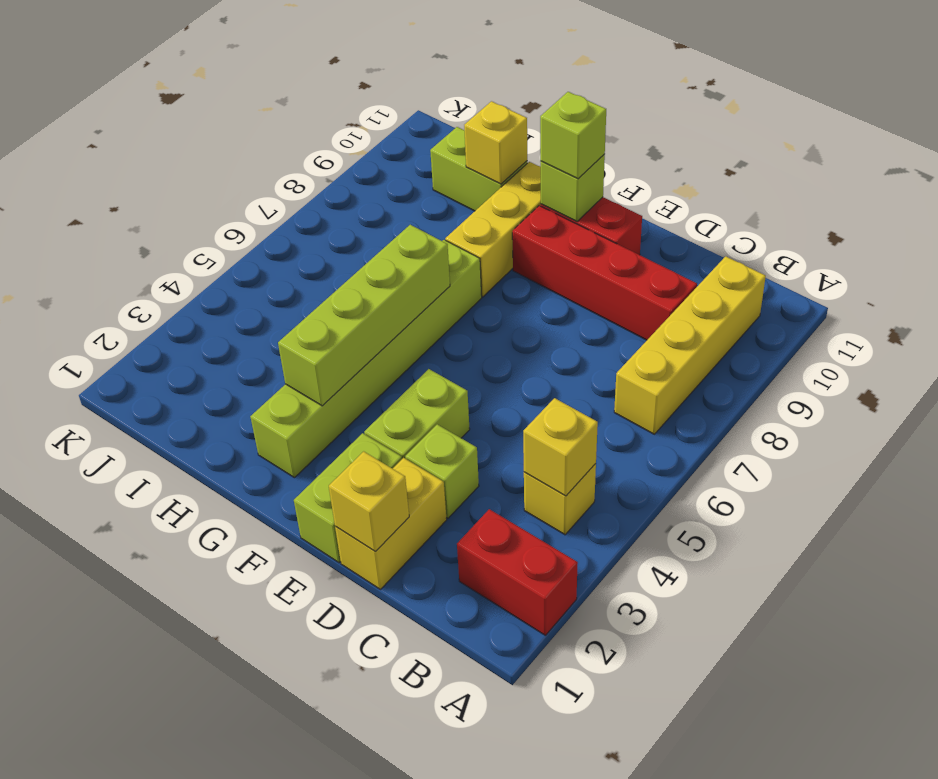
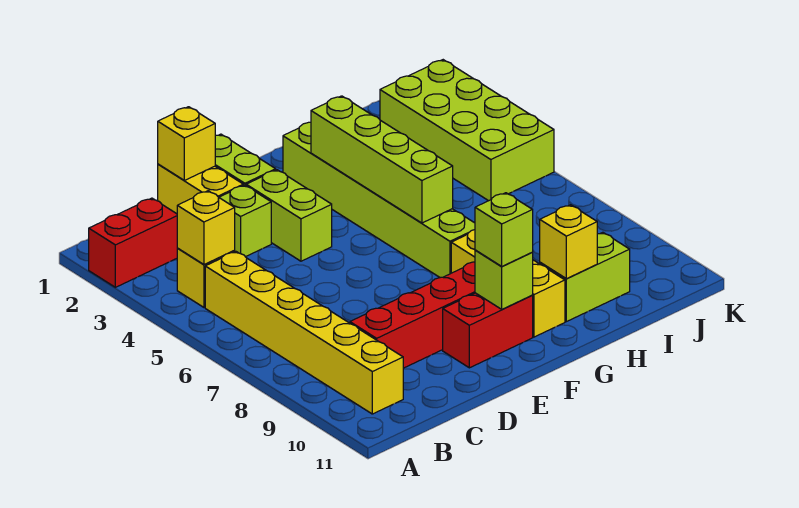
yellow 1x4 brick [614,256,766,434] -> yellow 1x6 brick [205,252,403,414]
none -> lime 2x4 brick [380,60,554,201]

